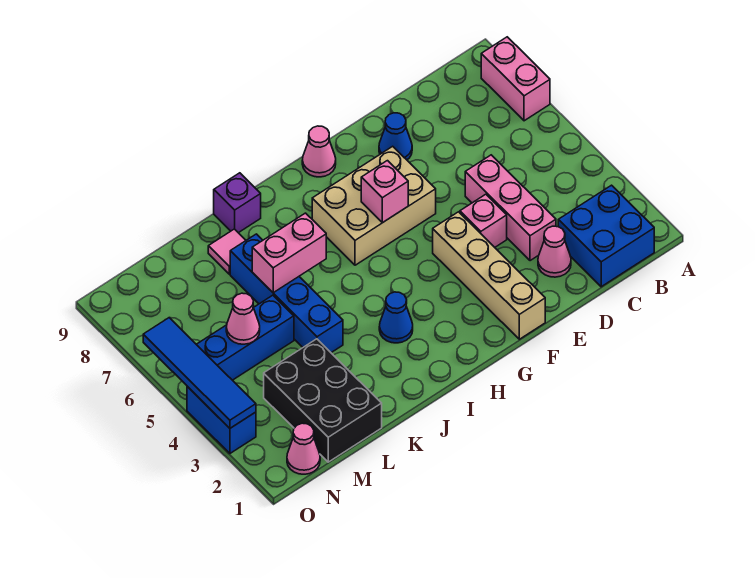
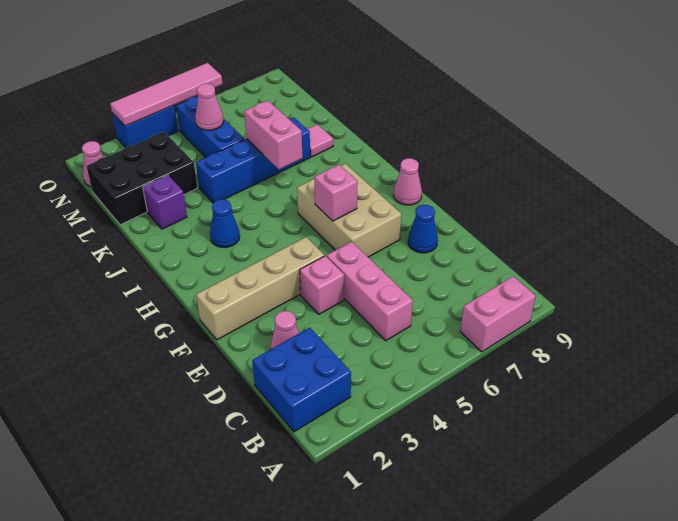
pink 1x3 brick [465,155,556,261] -> pink 1x3 brick turned to [327,242,413,341]
purple 1x1 brick [214,173,261,233] -> purple 1x1 brick moved to [143,175,187,229]
blue 1x4 tile [143,318,256,428] -> pink 1x4 tile [110,63,222,126]

